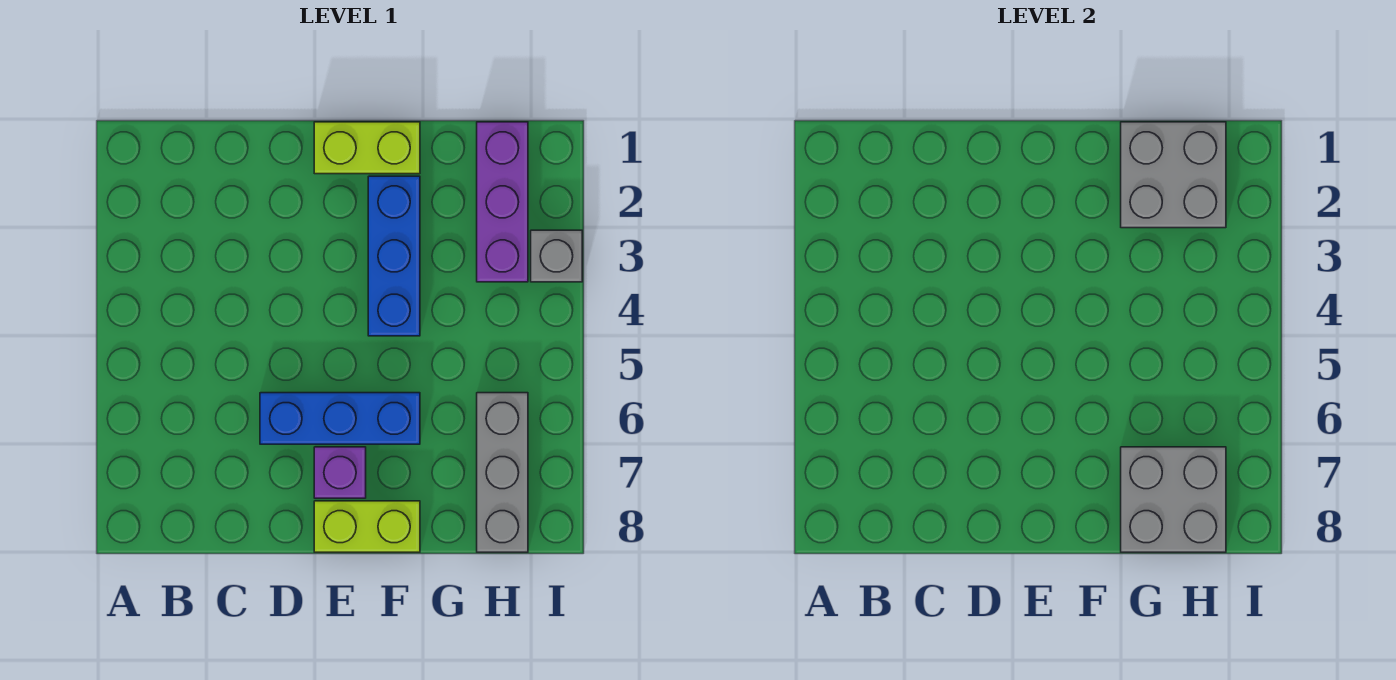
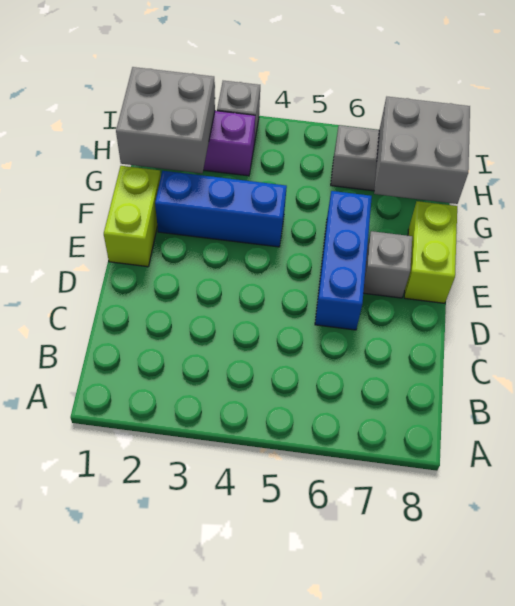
purple 1x1 brick [314,447,366,498] -> grey 1x1 brick [363,231,412,298]

